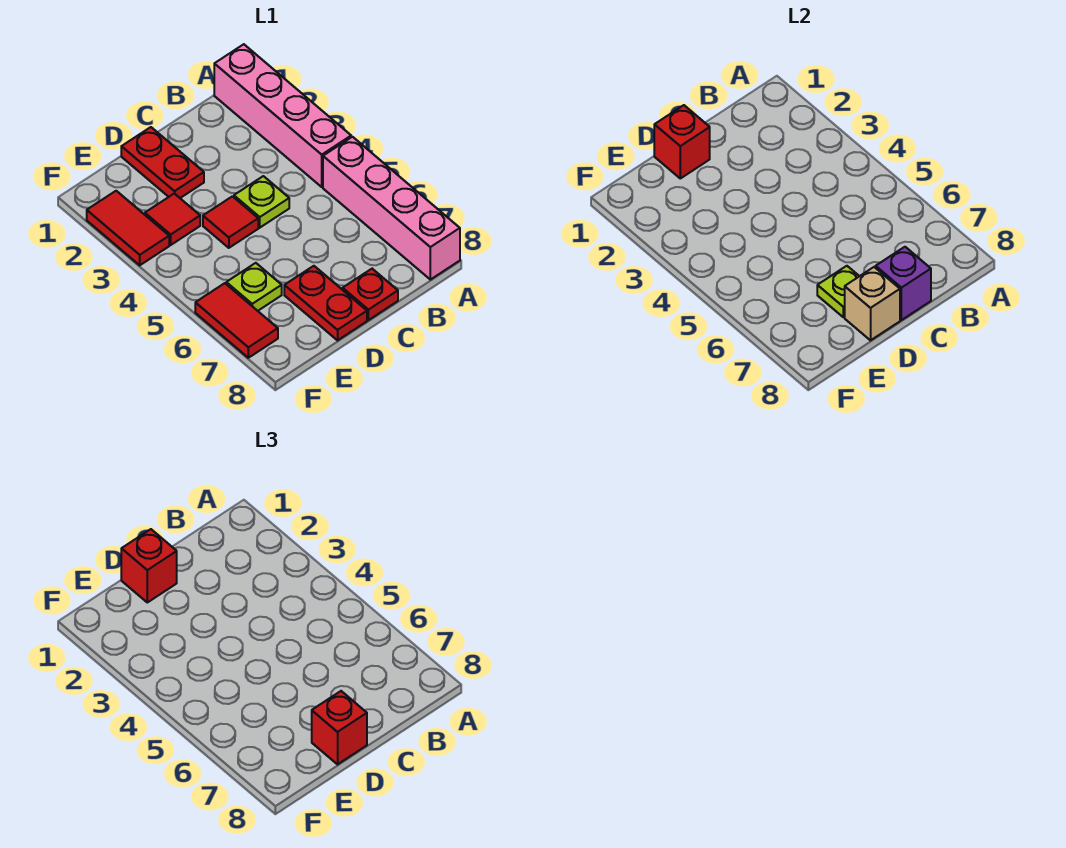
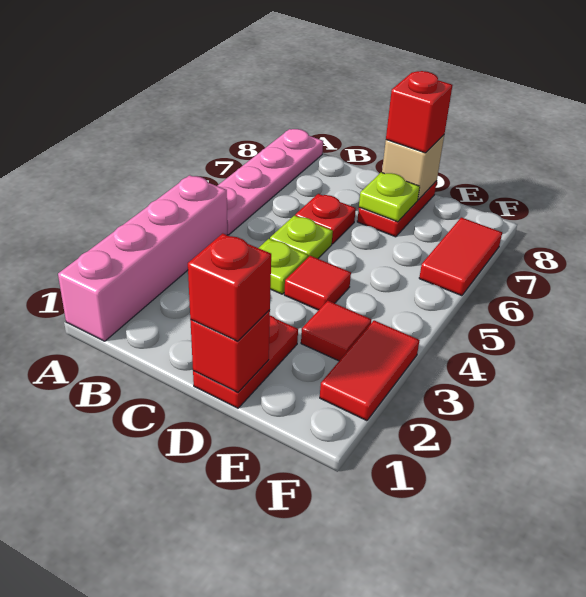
pink 1x4 brick [323,137,460,280] -> pink 1x4 plate [218,129,323,235]
red 1x1 plate [343,269,398,320] -> red 1x1 plate moved to [295,194,356,244]
purple 1x1 brick [876,247,931,320] -> none
lime 1x1 plate [226,263,282,311] -> lime 1x1 plate moved to [270,215,333,259]

